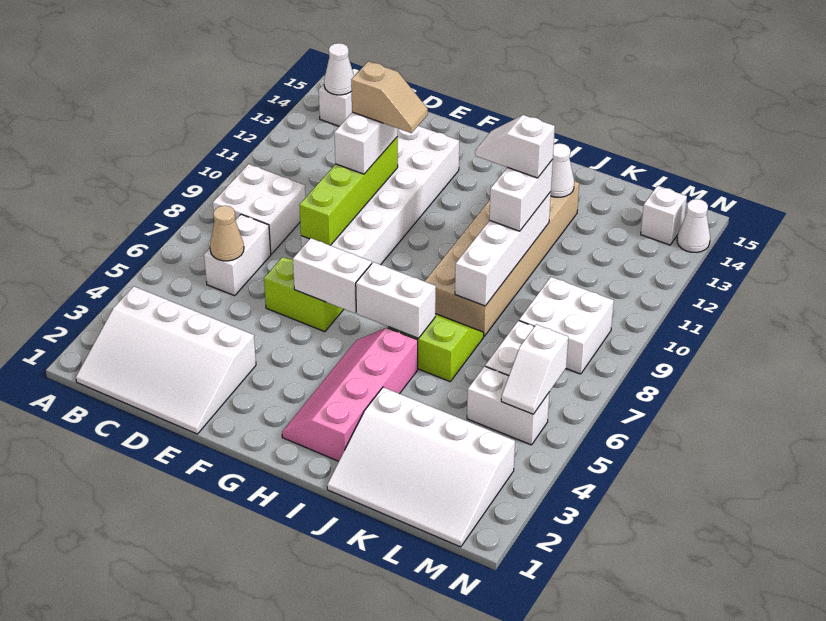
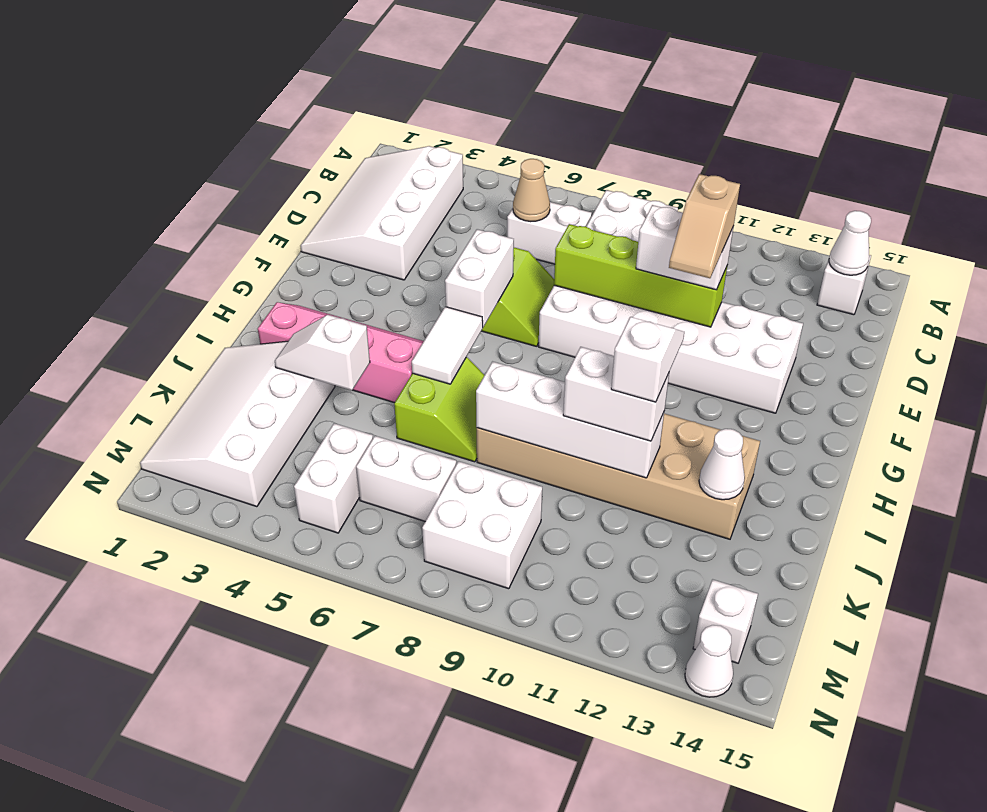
white 1x2 brick [356,262,436,338] -> white 1x2 tile [412,307,483,384]
white 1x2 slope [501,324,568,414] -> white 1x2 slope moved to [275,315,370,390]

